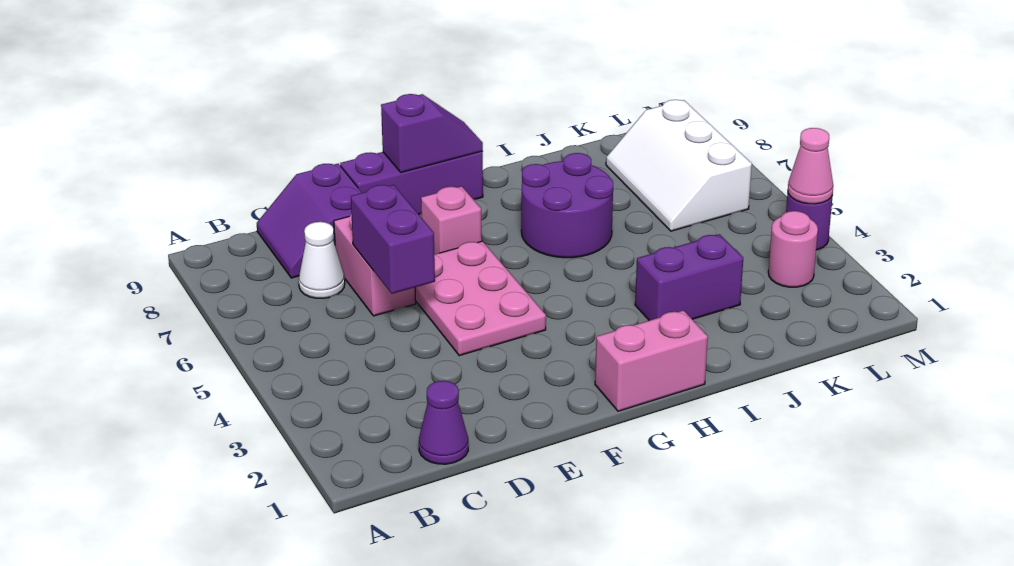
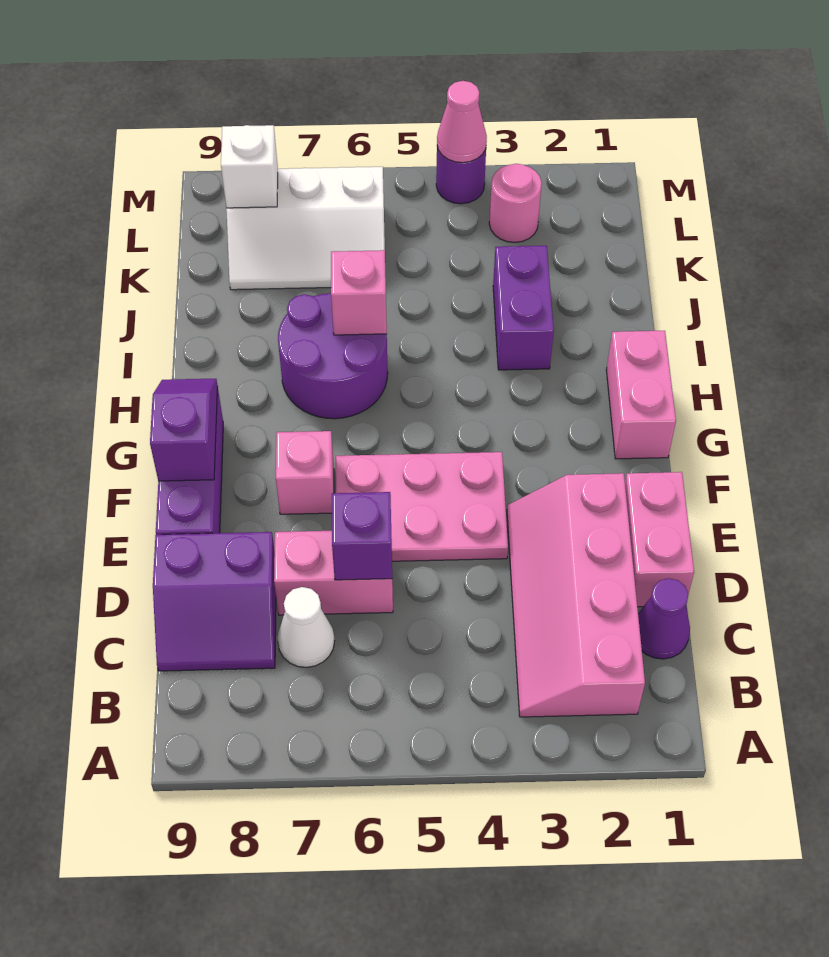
none -> pink 2x4 slope [507,473,645,717]
none -> pink 1x2 brick [625,472,694,607]
purple 1x2 brick [351,185,435,294] -> purple 1x1 brick [332,492,392,580]
none -> pink 1x1 brick [331,250,387,335]
none -> white 1x1 brick [221,125,278,208]

